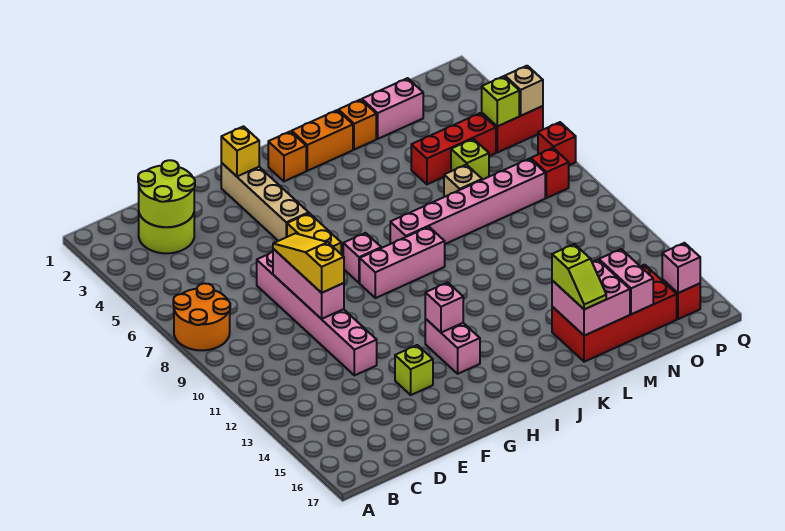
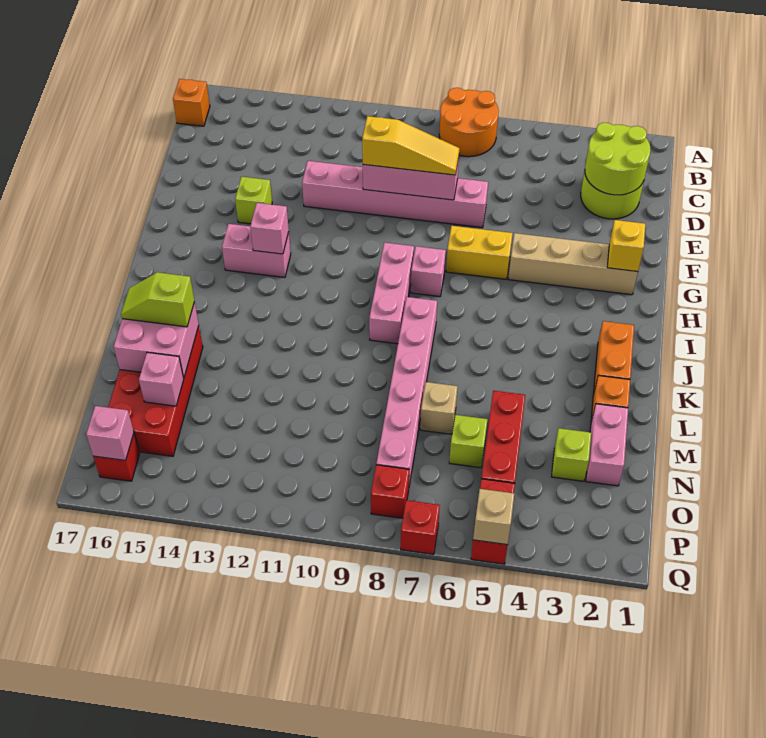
orange 1x1 brick [268,131,306,181] -> orange 1x1 brick moved to [173,79,210,126]
pink 1x2 brick [599,249,653,314] -> pink 1x1 brick [139,352,184,406]
lime 1x1 brick [482,76,519,126] -> lime 1x1 brick moved to [552,428,591,481]

